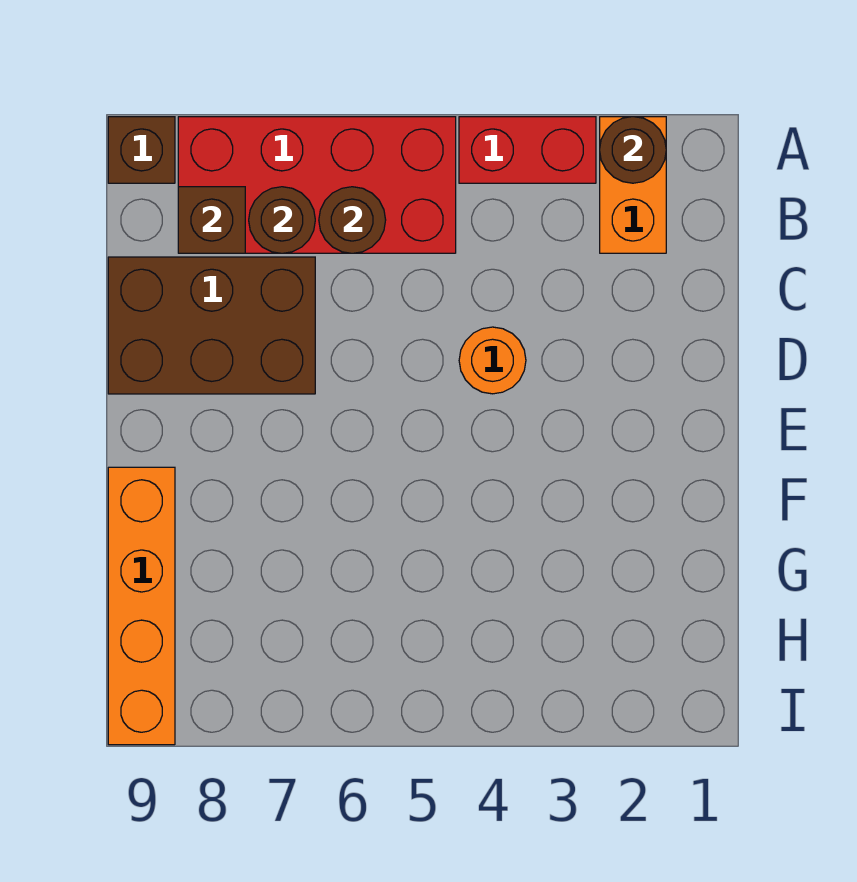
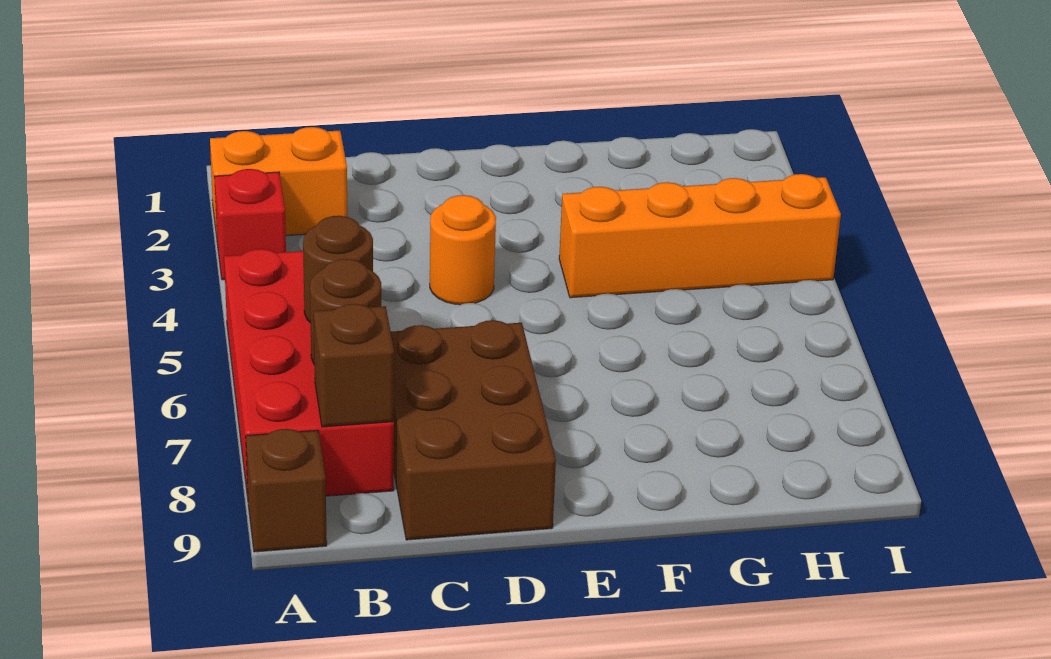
brown 1x1 round brick [600,117,666,183] -> none
red 1x2 brick [459,117,596,183] -> red 1x1 brick [214,169,286,280]
orange 1x4 brick [108,467,175,745] -> orange 1x4 brick moved to [559,174,841,298]

